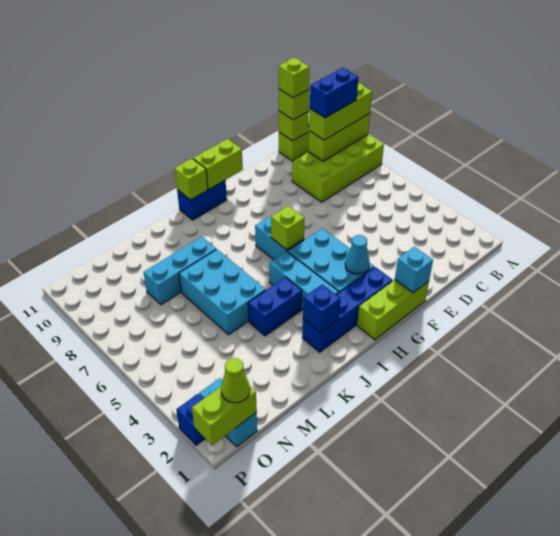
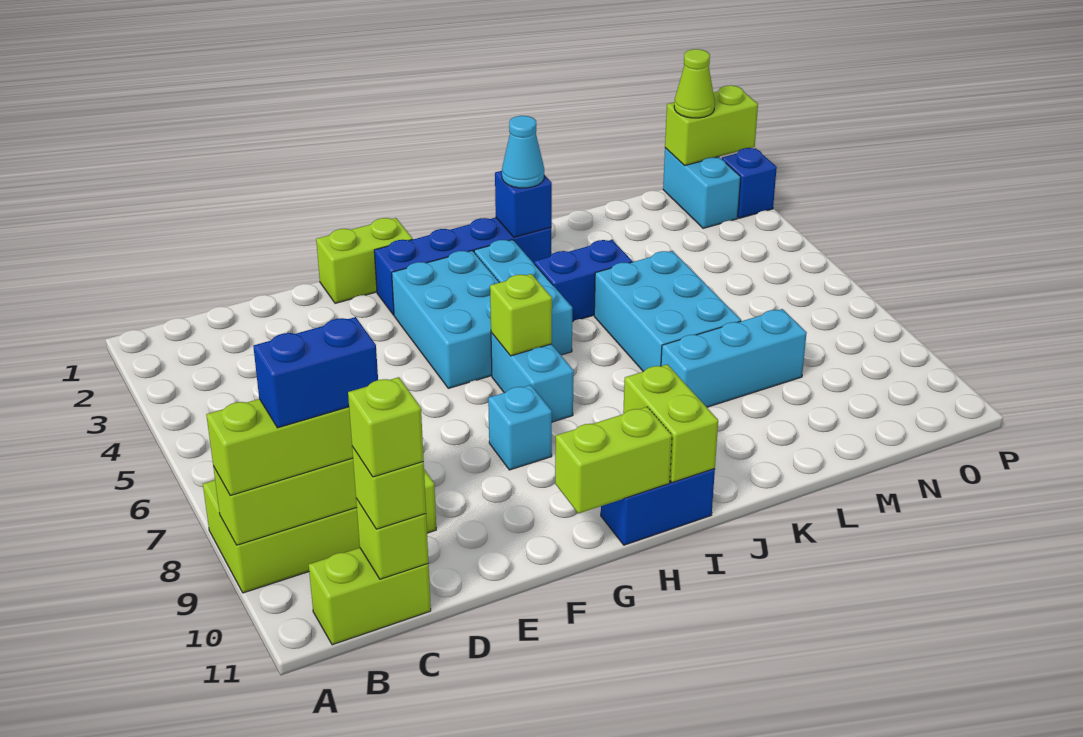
lime 1x3 brick [357,280,429,340] -> lime 1x2 brick [316,218,413,303]
cyan 1x1 brick [395,247,433,293] -> cyan 1x1 brick moved to [488,385,552,470]
cyan 1x1 cone [345,235,370,274] -> cyan 1x1 cone moved to [502,116,544,188]
lime 1x1 brick [175,159,208,200] -> lime 1x2 brick [623,364,718,483]

